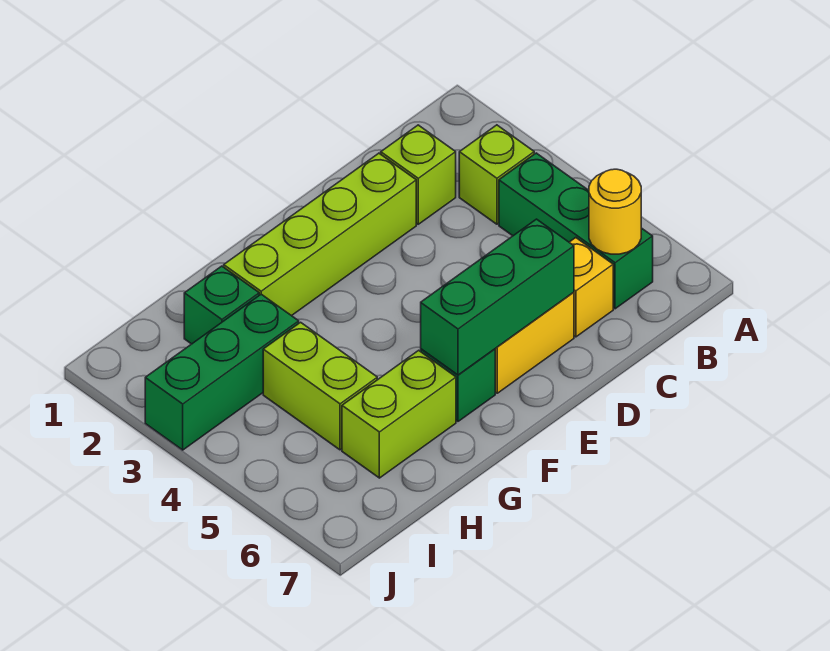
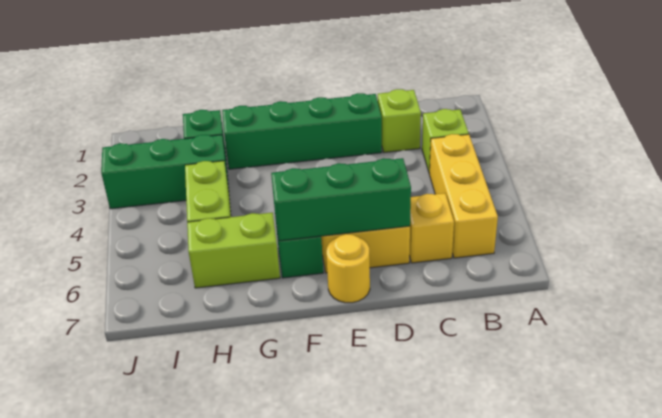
green 1x3 brick [499,153,653,309] -> yellow 1x3 brick [429,134,498,258]
yellow 1x1 round brick [589,169,641,254] -> yellow 1x1 round brick moved to [326,234,370,303]
lime 1x4 brick [224,153,416,316] -> green 1x4 brick [222,93,382,169]

